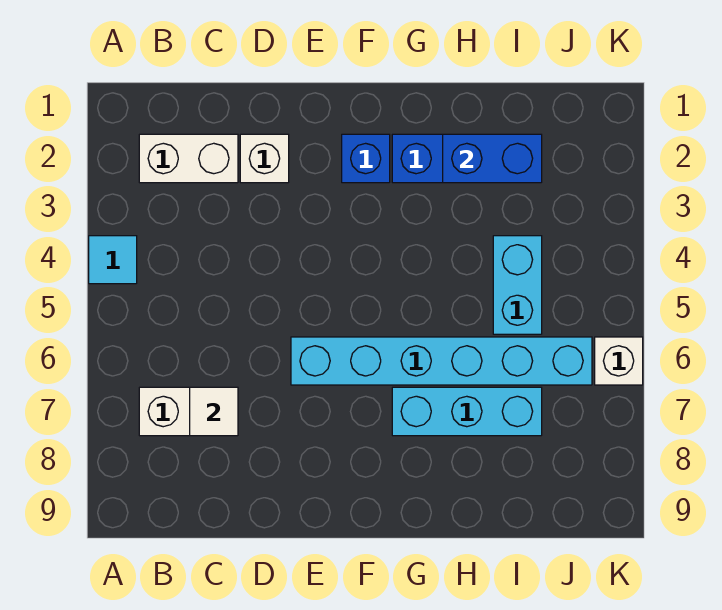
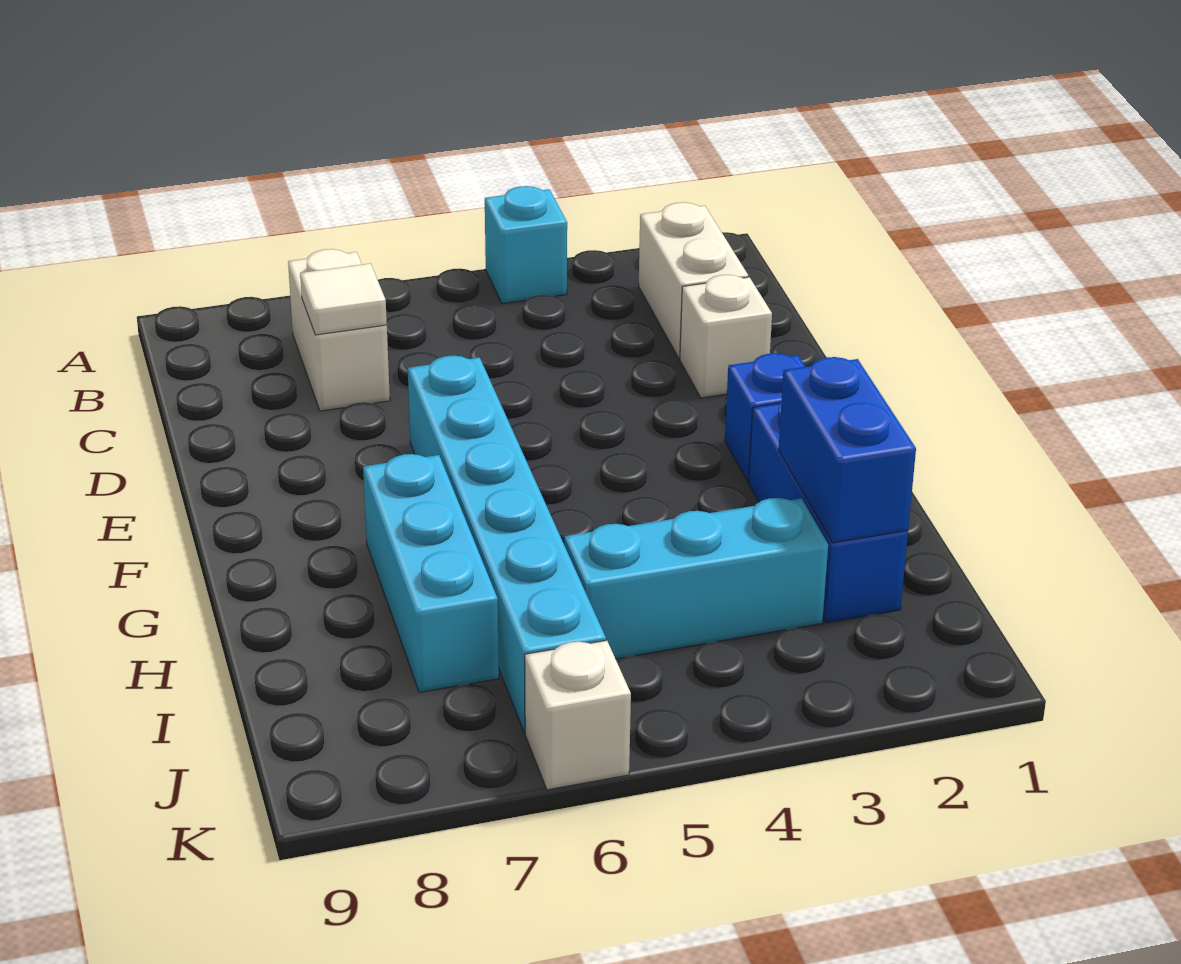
cyan 1x1 tile [89,236,137,284] -> cyan 1x1 brick [485,186,567,304]
cyan 1x2 brick [493,236,542,334] -> cyan 1x3 brick [564,498,828,659]

